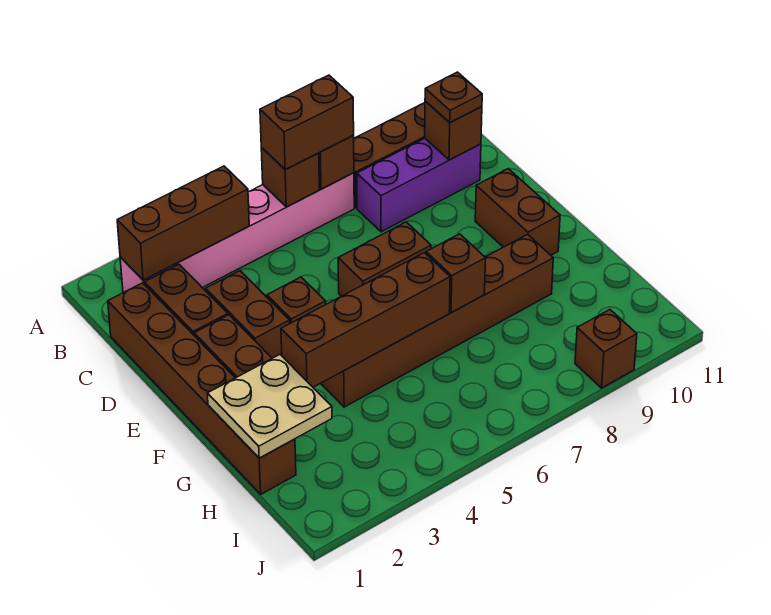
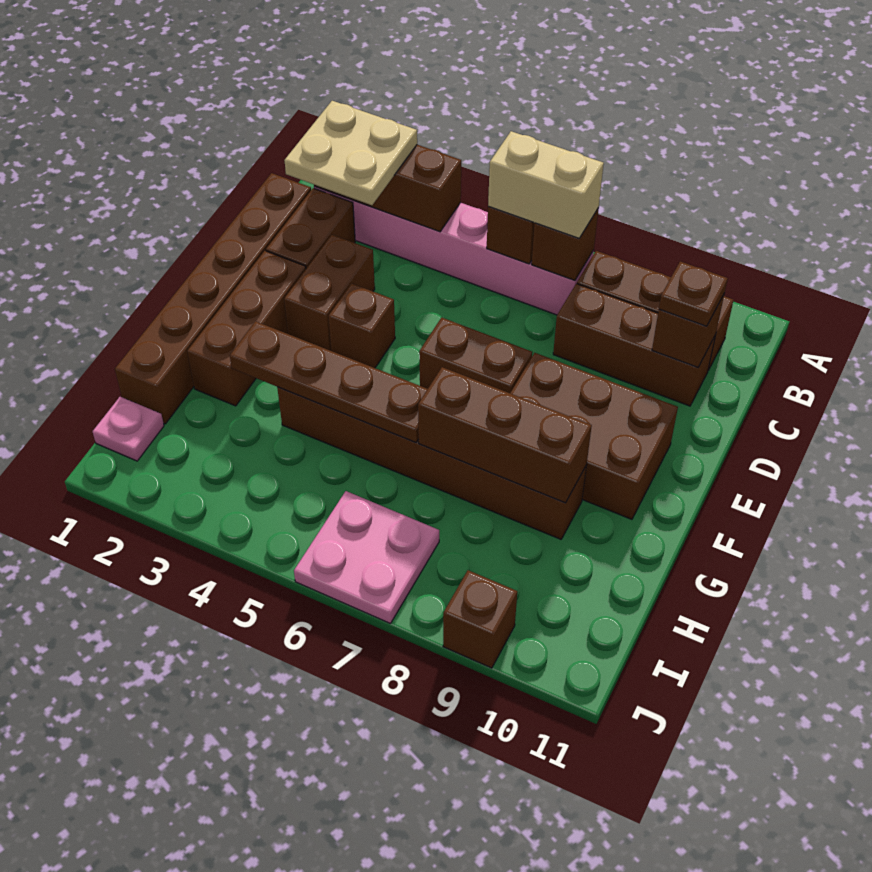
brown 1x2 brick [260,75,354,170] -> tan 1x2 brick [488,131,604,238]
purple 1x3 brick [357,138,481,232] -> brown 1x3 brick [553,284,715,406]
brown 1x2 brick [475,169,560,255] -> brown 2x3 brick [510,353,678,519]
tan 2x2 plate [207,355,332,458] -> tan 2x2 plate moved to [284,101,417,205]
brown 1x4 brick [281,253,450,387] -> brown 1x4 plate [230,321,427,442]
brown 1x1 brick [426,234,486,313] -> brown 1x3 brick [418,367,592,503]
none -> pink 1x1 plate [93,397,164,461]
none -> pink 2x2 plate [294,491,439,624]

